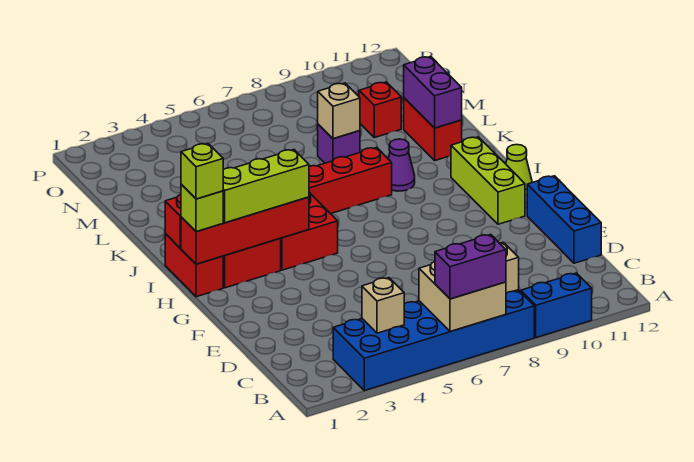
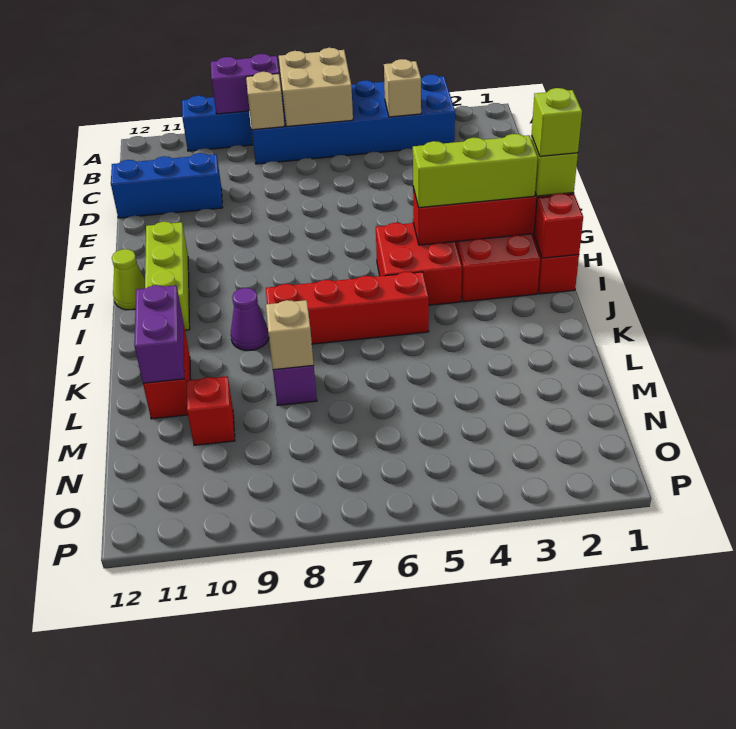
purple 1x2 brick [435,234,506,299] -> purple 1x2 brick moved to [211,54,279,114]
blue 1x3 brick [527,176,601,263] -> blue 1x3 brick turned to [111,153,223,218]

